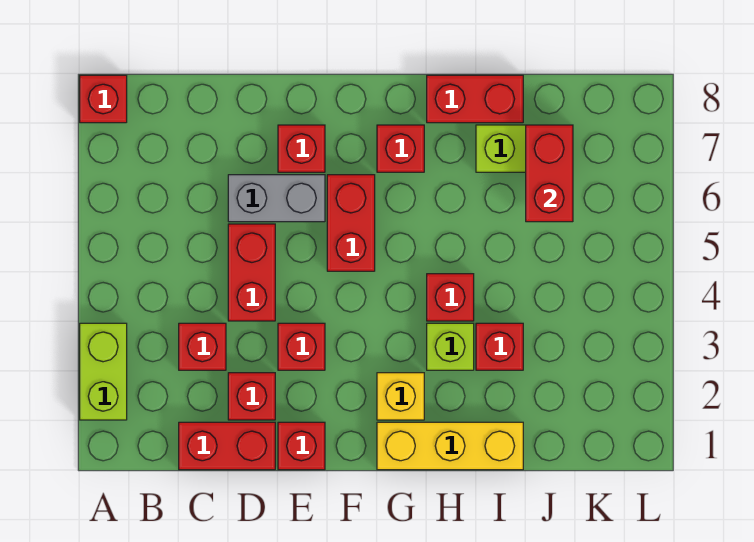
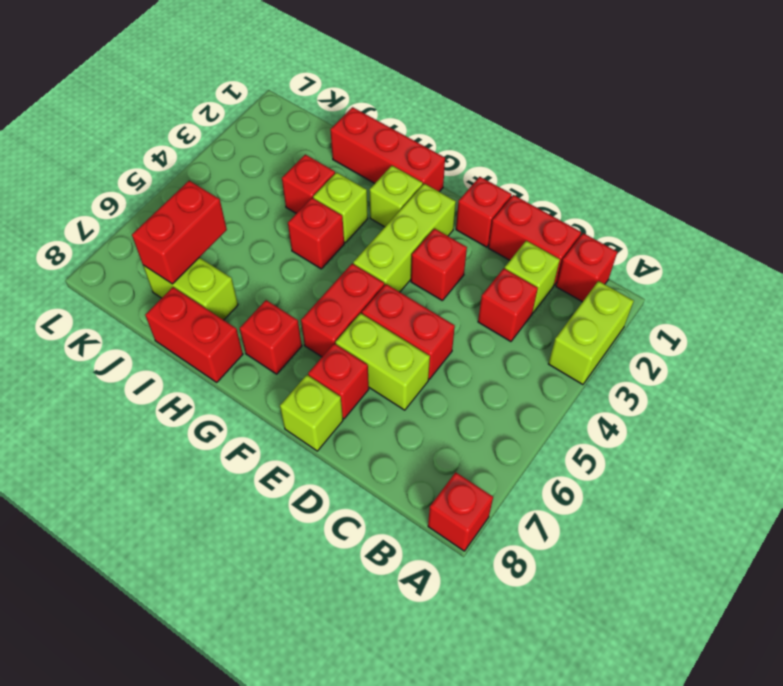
none -> lime 1x1 brick [505,241,560,313]
red 1x1 brick [228,373,275,420] -> red 1x1 brick moved to [556,233,617,302]
red 1x2 brick [228,224,275,321] -> red 1x2 brick turned to [362,284,455,379]
grey 1x2 brick [228,175,325,222] -> lime 1x2 brick [335,313,430,410]
none -> lime 1x1 brick [280,375,343,451]
none -> lime 1x3 brick [353,184,456,292]
yellow 1x3 brick [377,422,523,470] -> red 1x3 brick [330,107,445,192]
yellow 1x1 brick [377,373,424,420] -> lime 1x1 brick [369,166,423,227]

